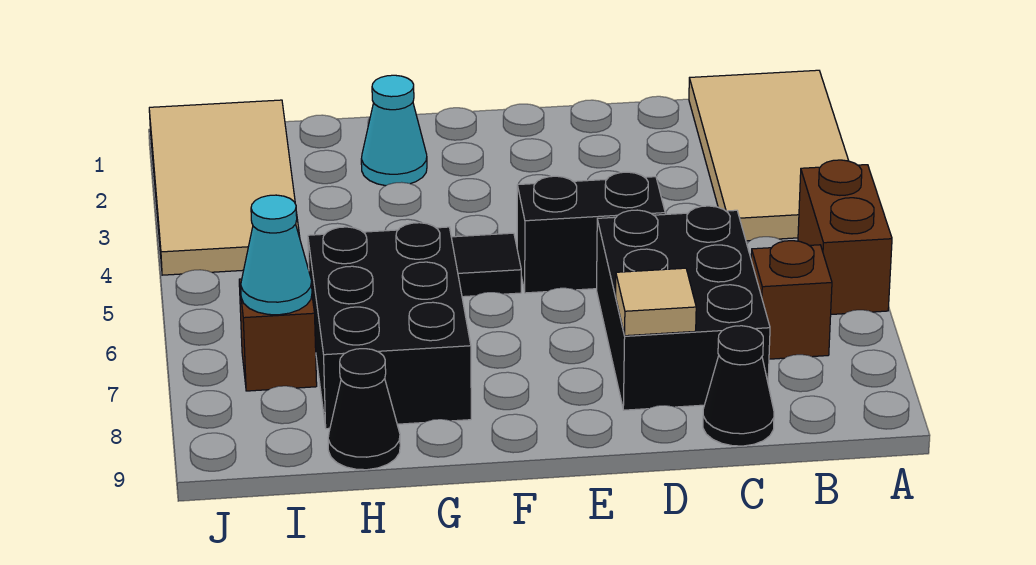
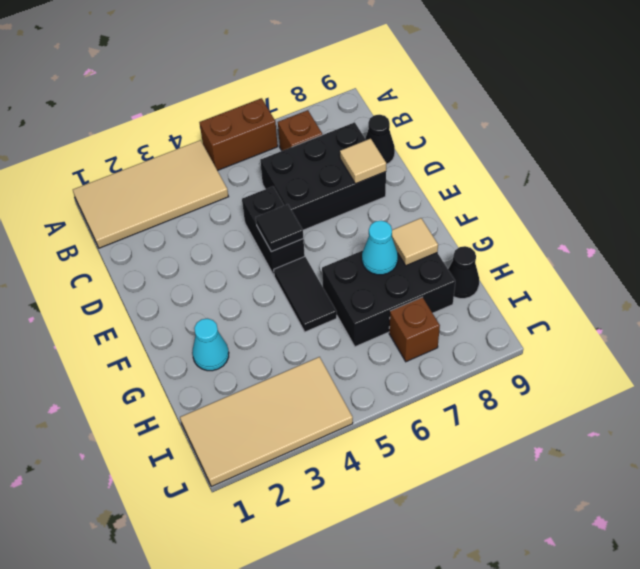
none -> black 1x1 tile [256,204,303,252]
none -> tan 1x1 tile [392,218,438,266]
cyan 1x1 cone [241,195,312,315] -> cyan 1x1 cone moved to [362,221,398,275]

